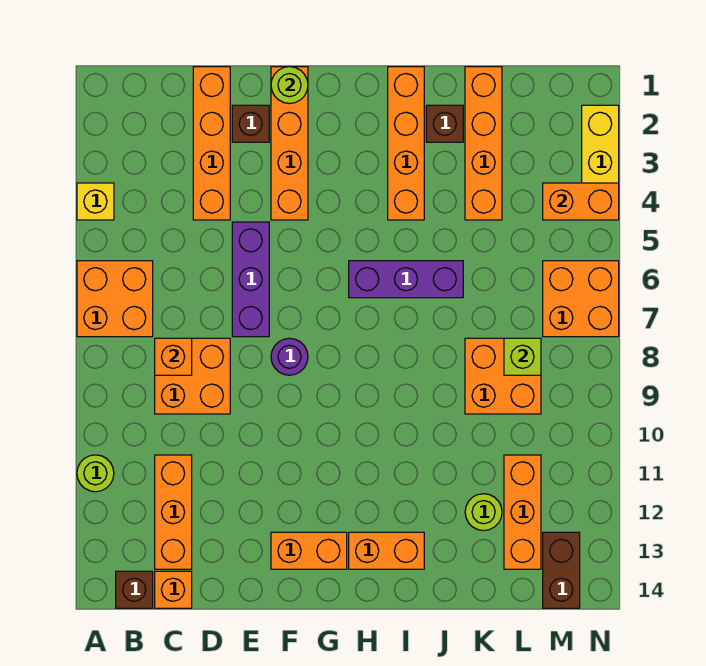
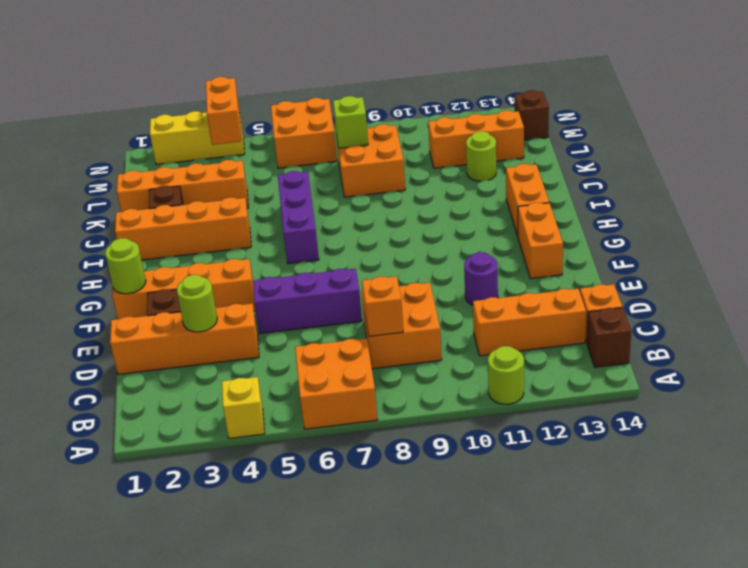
none -> lime 1x1 round brick [177,275,217,332]
purple 1x1 round brick [271,338,308,375] -> purple 1x1 round brick moved to [464,252,498,305]
brown 1x2 brick [543,532,580,608] -> brown 1x1 brick [515,90,549,140]

